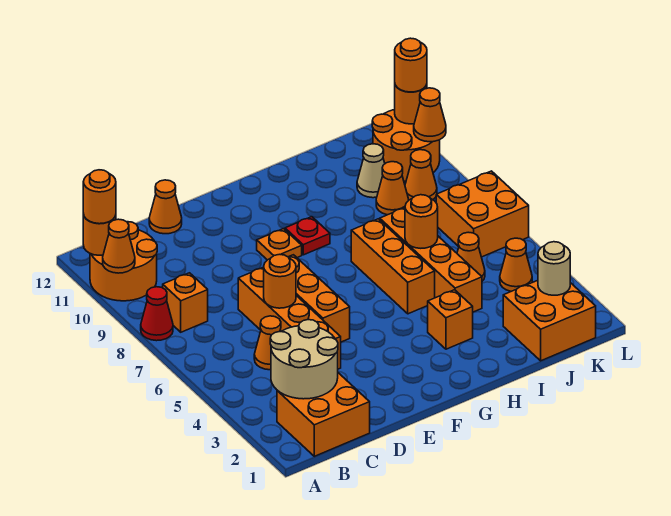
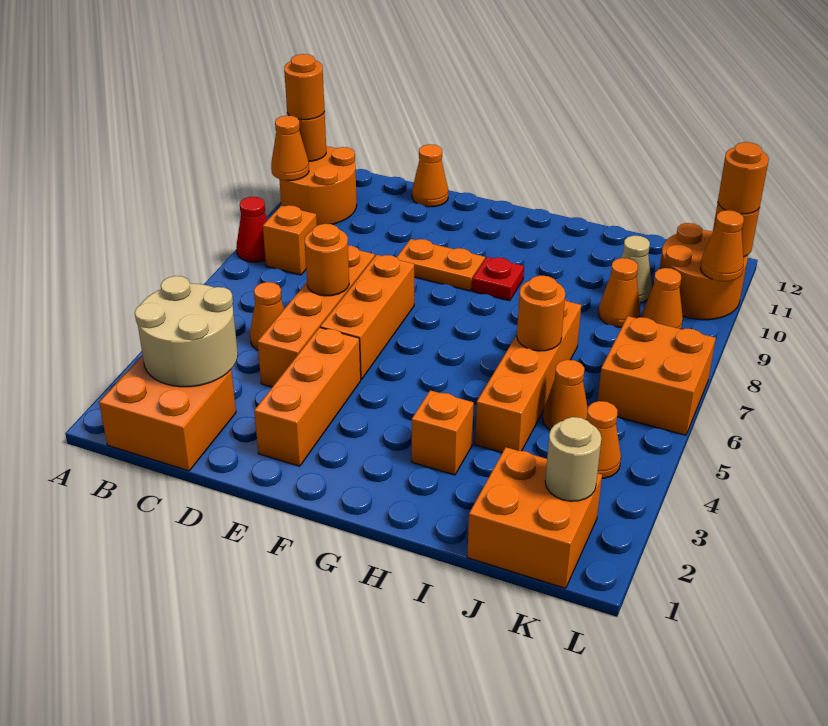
orange 1x1 plate [257,229,302,260] -> orange 1x2 plate [397,239,485,291]
orange 1x3 brick [351,219,435,314] -> orange 1x3 brick moved to [254,328,361,466]

